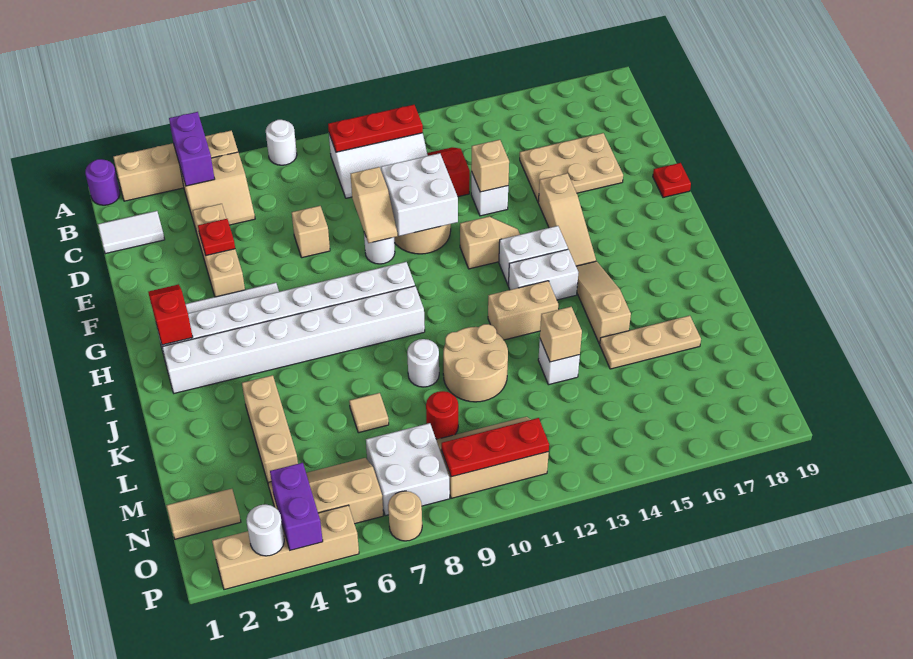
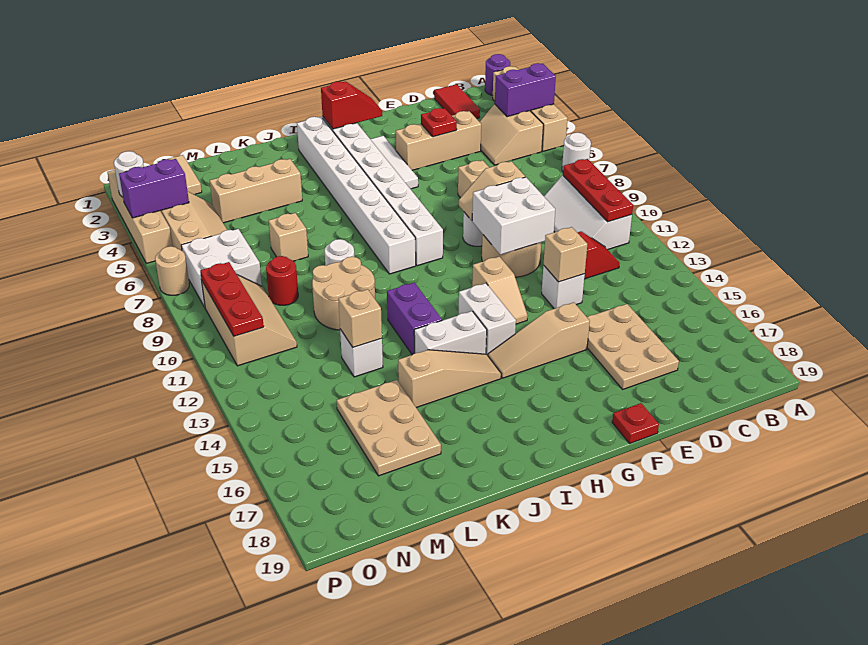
white 1x2 tile [98,211,165,254] -> red 1x2 tile [434,84,480,119]
white 1x2 brick [508,249,578,300] -> white 1x2 brick turned to [414,311,487,354]
tan 1x2 brick [488,281,558,340] -> purple 1x2 brick [387,283,442,355]
tan 1x1 tile [349,393,389,433] -> tan 1x1 brick [269,213,308,261]
tan 1x3 plate [600,316,701,369] -> tan 2x3 plate [337,380,441,476]

